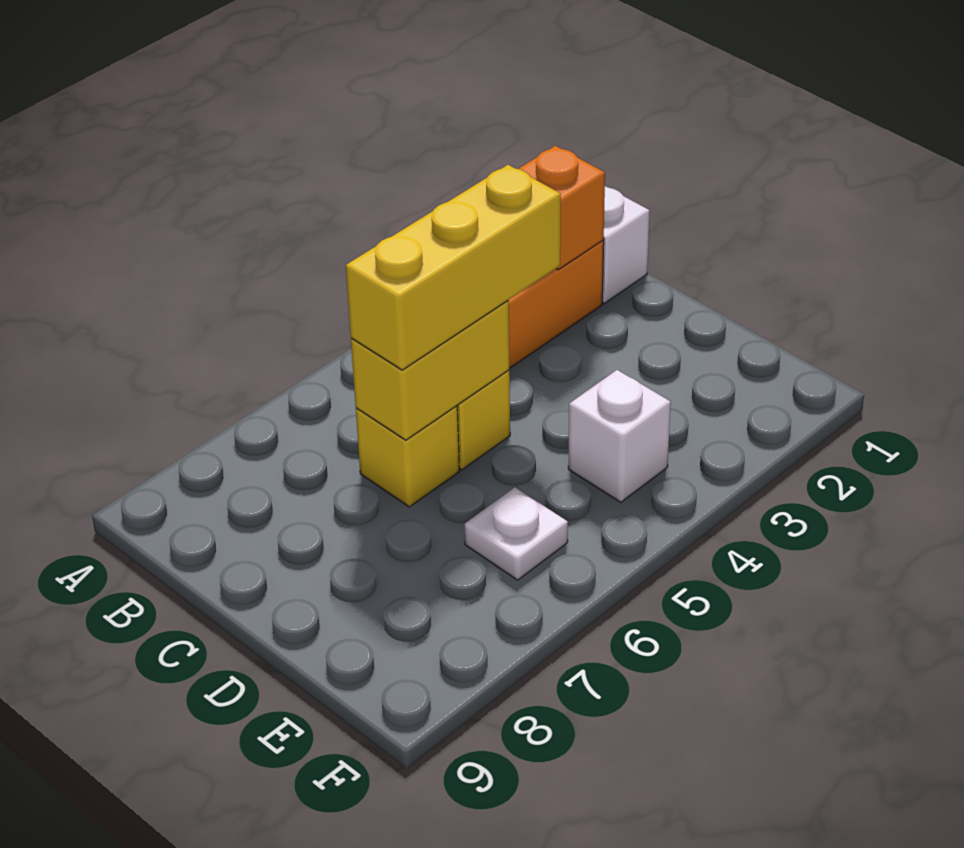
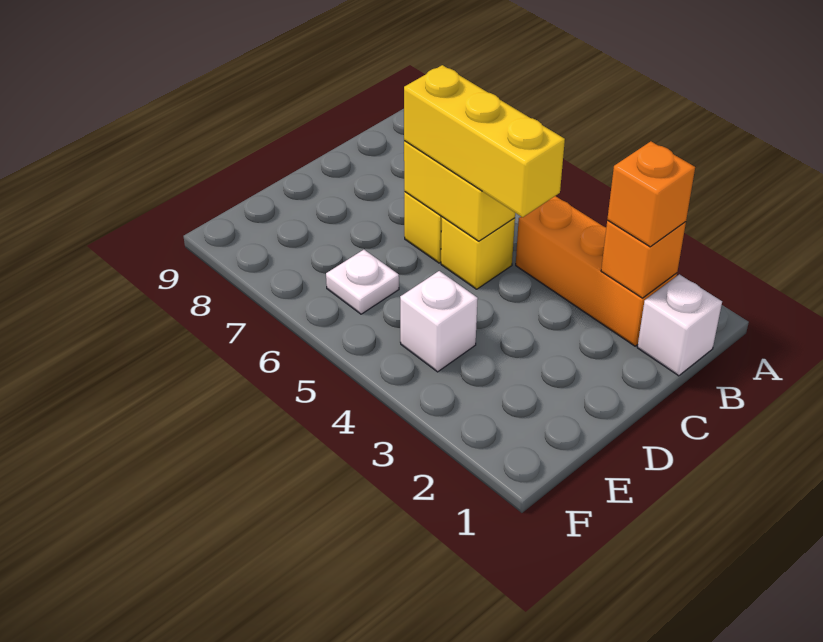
none -> orange 1x1 brick [607,141,695,247]

